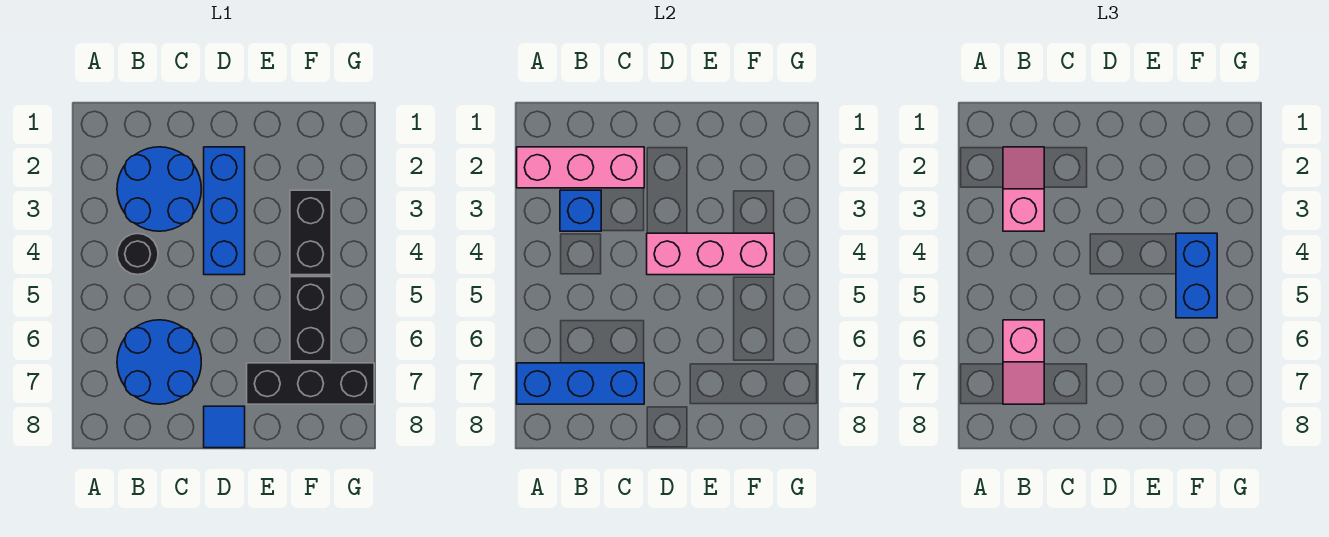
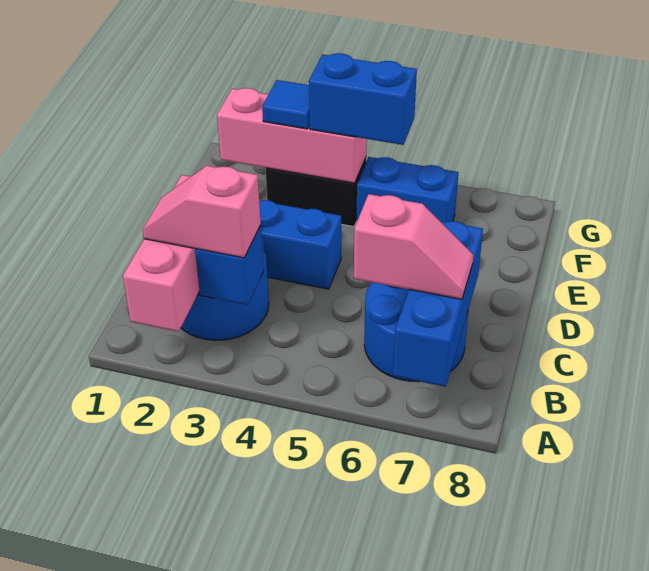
black 1x1 round brick [117,233,158,275] -> none
pink 1x3 brick [647,233,774,275] -> pink 1x3 brick turned to [217,88,367,183]
blue 1x1 tile [204,406,245,448] -> blue 1x1 tile moved to [262,80,310,129]
black 1x3 brick [247,363,374,404] -> none
black 1x2 brick [290,277,331,361] -> blue 1x2 brick [357,157,458,222]

